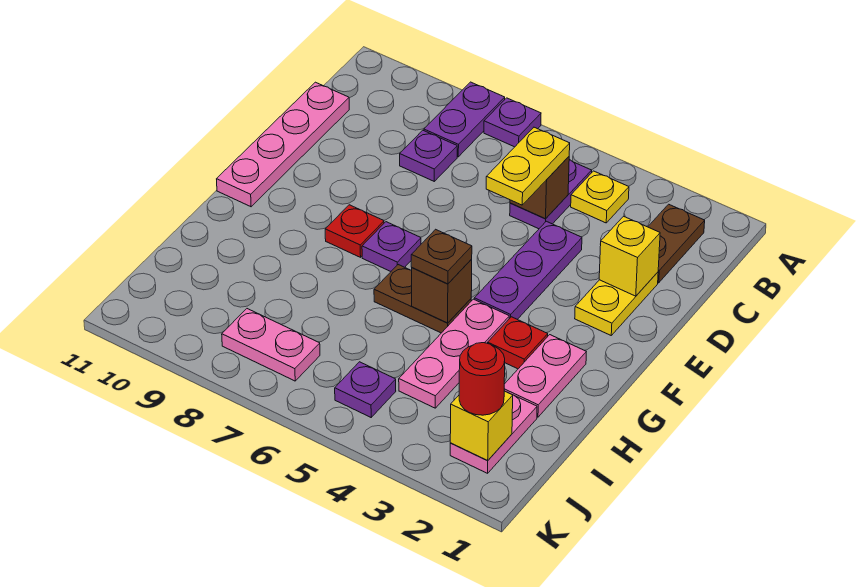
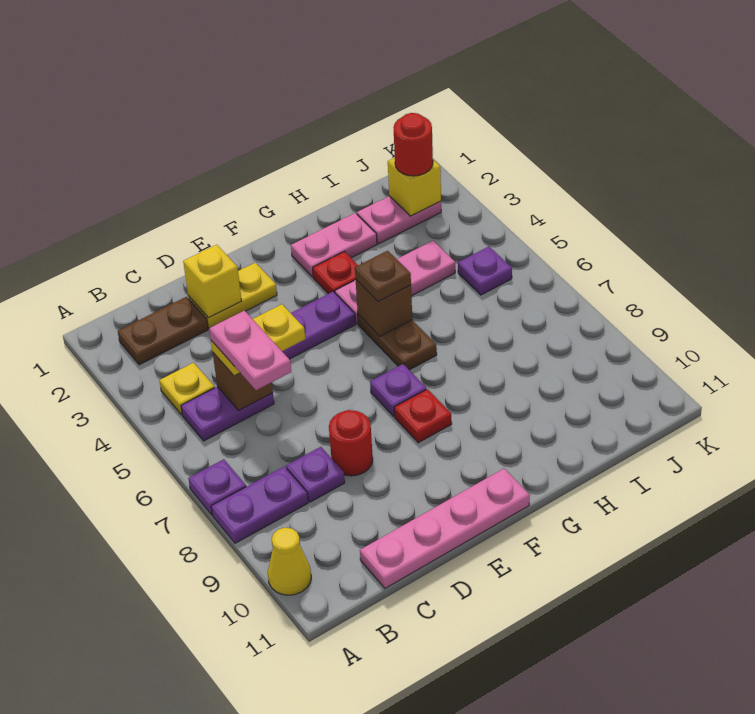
none -> yellow 1x1 cone [268,528,311,595]
none -> red 1x1 round brick [329,410,373,476]
pink 1x2 plate [222,309,320,381] -> pink 1x2 plate moved to [209,311,291,390]

